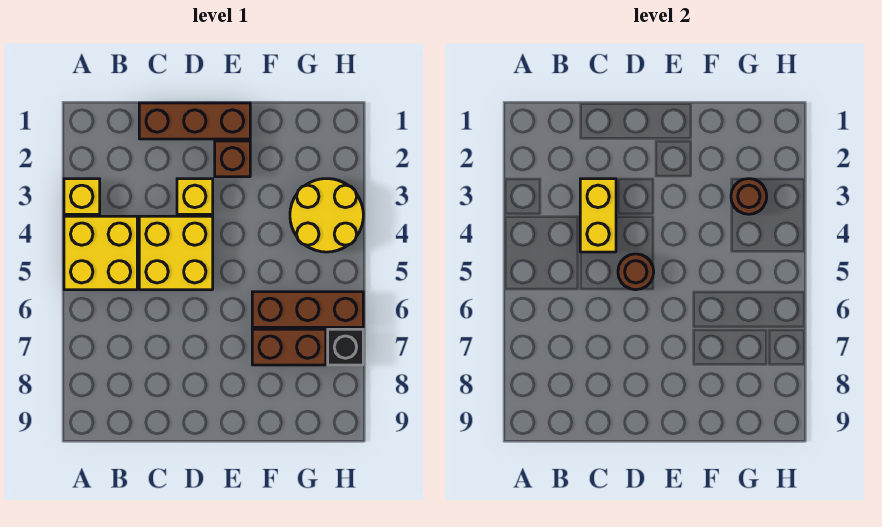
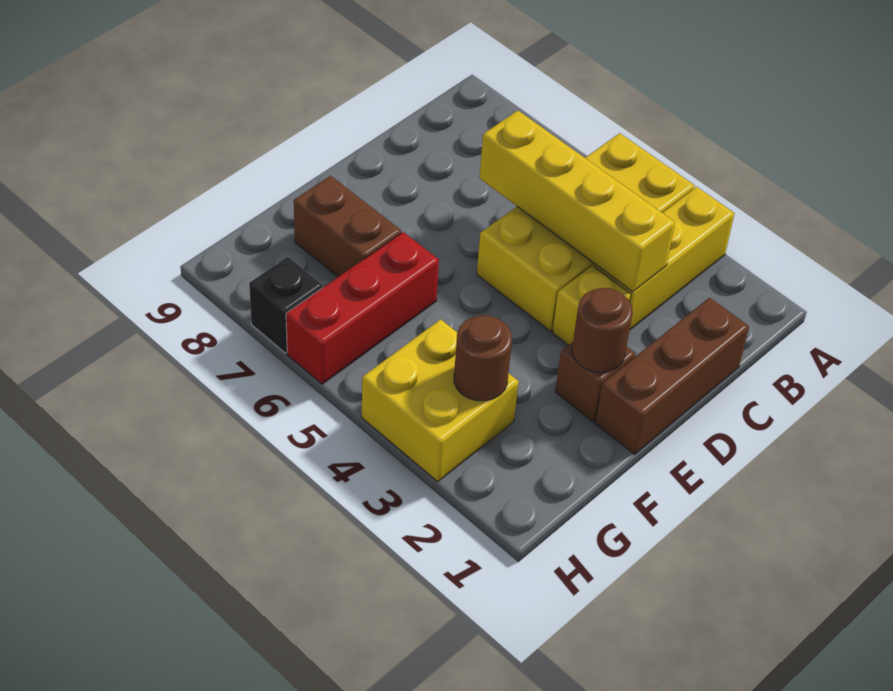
yellow 1x1 brick [64,179,100,214] -> yellow 1x3 brick [594,187,734,330]
yellow 1x2 brick [580,179,616,252] -> yellow 1x4 brick [479,111,675,292]
brown 1x1 round brick [618,254,654,290] -> brown 1x1 round brick moved to [572,288,633,372]
brown 1x3 brick [252,292,363,327] -> red 1x3 brick [286,232,439,384]
brown 1x2 brick [252,329,326,365] -> brown 1x2 brick turned to [294,176,401,277]
yellow 2x2 round brick [290,179,363,252] -> yellow 2x2 brick [362,319,519,482]

